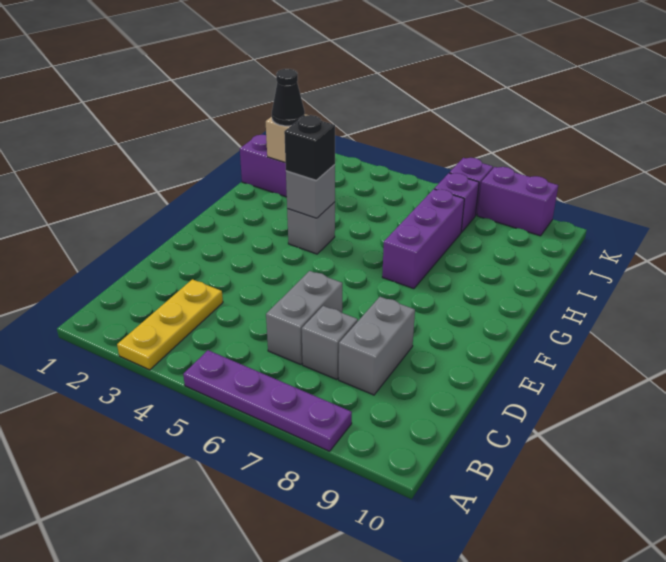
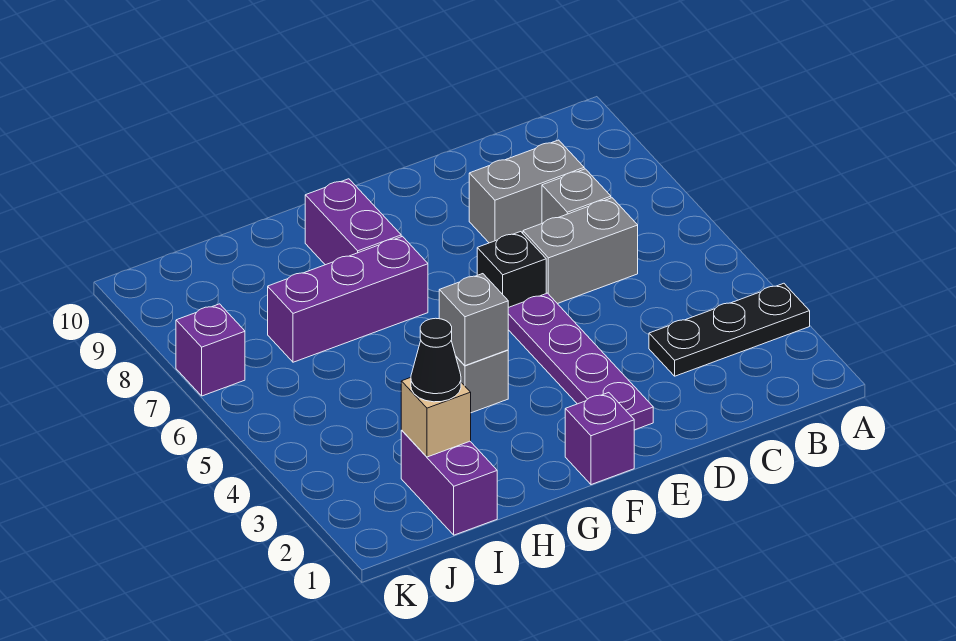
yellow 1x3 plate [117,279,223,370] -> black 1x3 plate [649,283,810,376]
purple 1x4 plate [183,350,352,451] -> purple 1x4 plate moved to [508,293,653,430]
black 1x1 brick [284,115,335,180] -> black 1x1 brick moved to [477,232,546,308]
purple 1x1 brick [434,173,479,232] -> purple 1x1 brick moved to [565,393,634,485]
purple 1x2 brick [478,167,558,236] -> purple 1x2 brick moved to [305,179,401,265]

